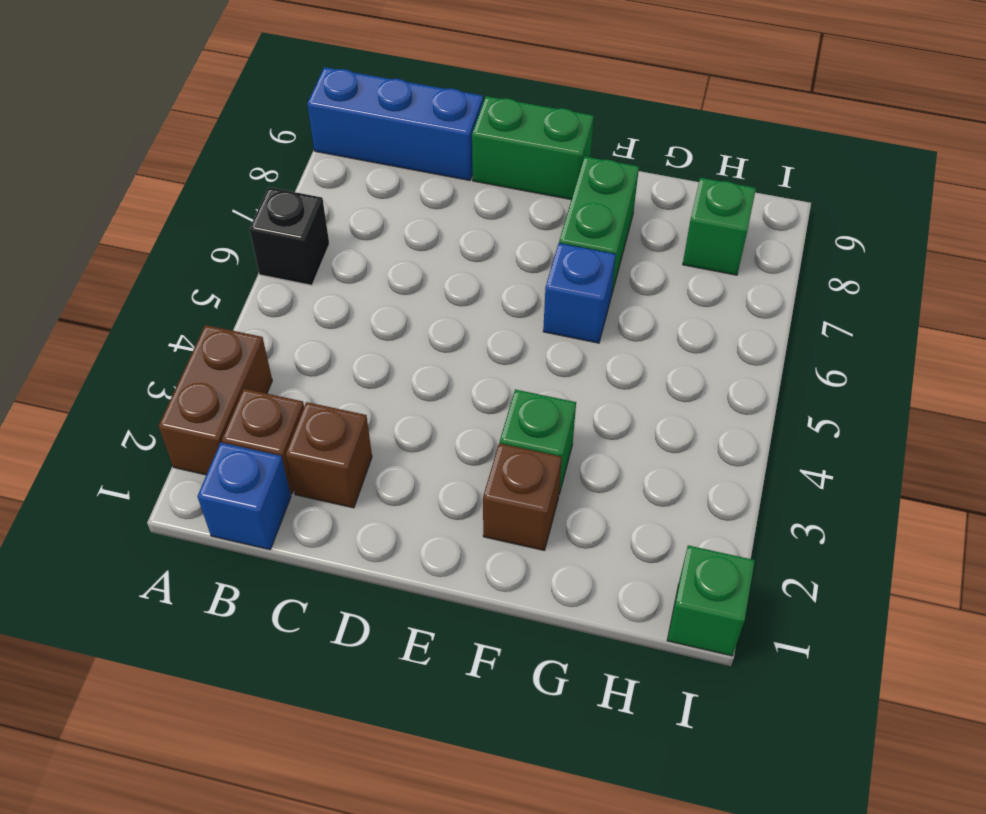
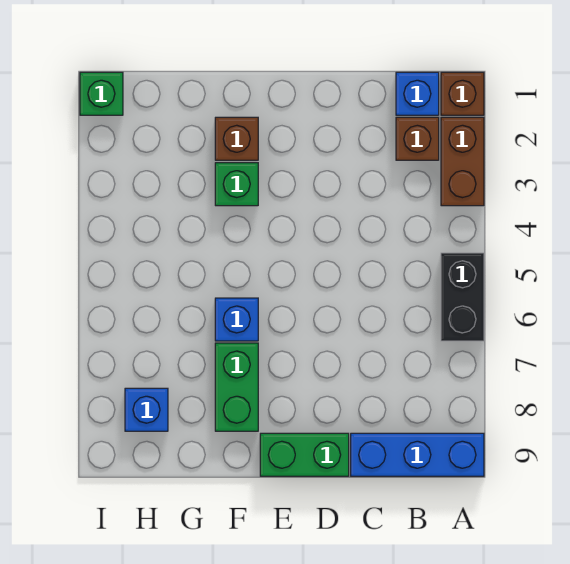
black 1x1 brick [250,187,329,285] -> black 1x2 brick [441,253,484,341]
brown 1x1 brick [286,402,372,508] -> brown 1x1 brick moved to [441,72,484,115]
green 1x1 brick [683,178,756,275] -> blue 1x1 brick [125,388,168,431]

